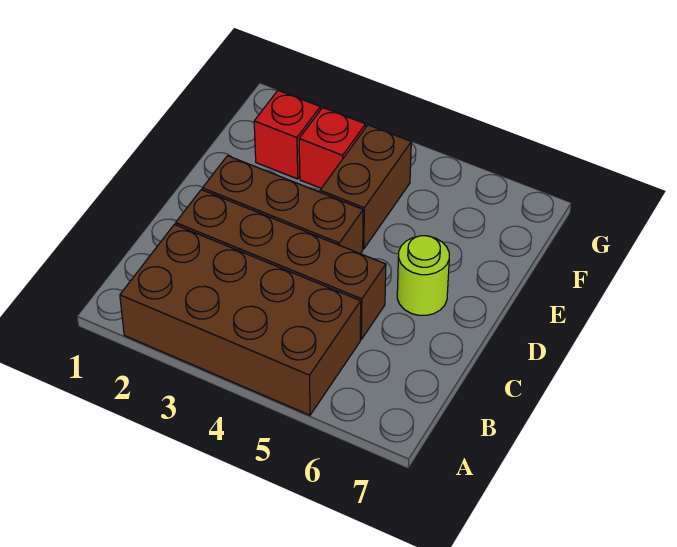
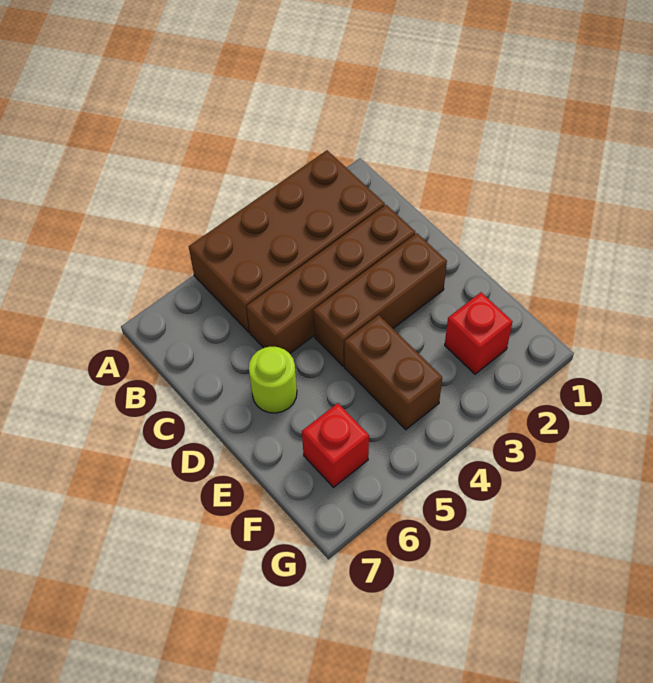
red 1x1 brick [299,108,366,188] -> red 1x1 brick moved to [302,403,369,487]

